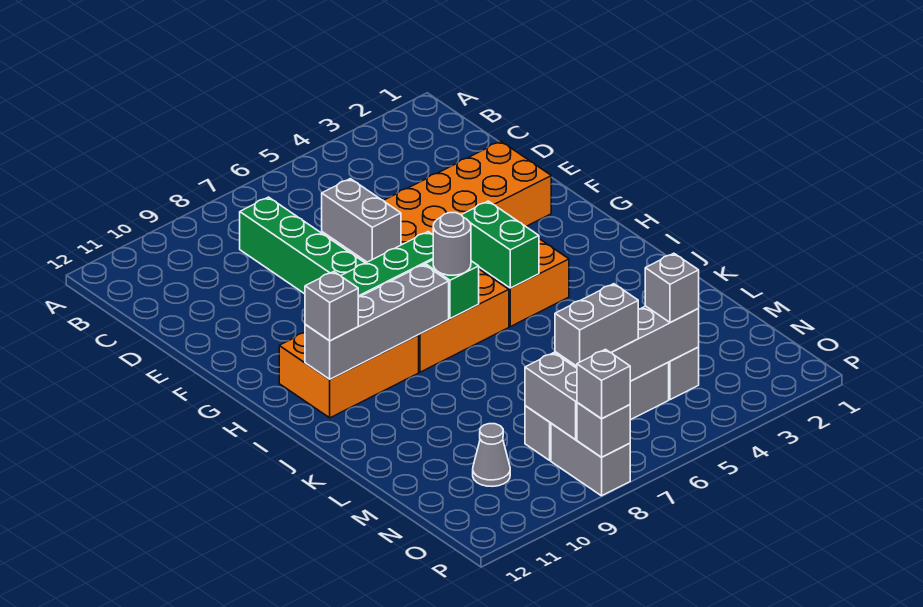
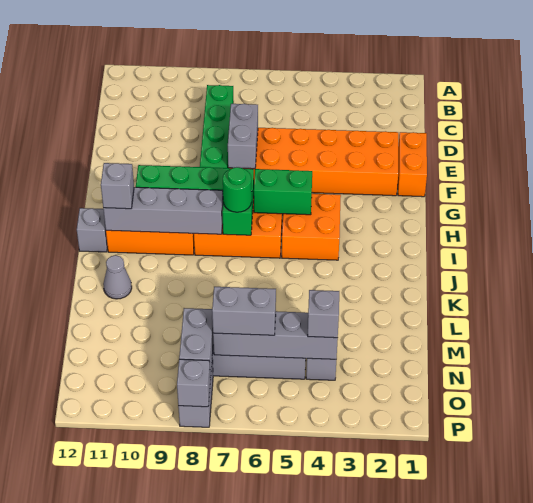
none -> orange 1x2 brick [398,132,427,197]
green 1x2 brick [462,201,539,288] -> green 1x2 brick turned to [254,169,312,215]
grey 1x1 round brick [433,213,471,275] -> green 1x1 round brick [223,167,252,212]
grey 1x1 cone [473,424,510,486] -> grey 1x1 cone moved to [103,255,132,299]
grey 1x1 brick [577,349,630,419] -> grey 1x1 brick moved to [77,208,108,252]

